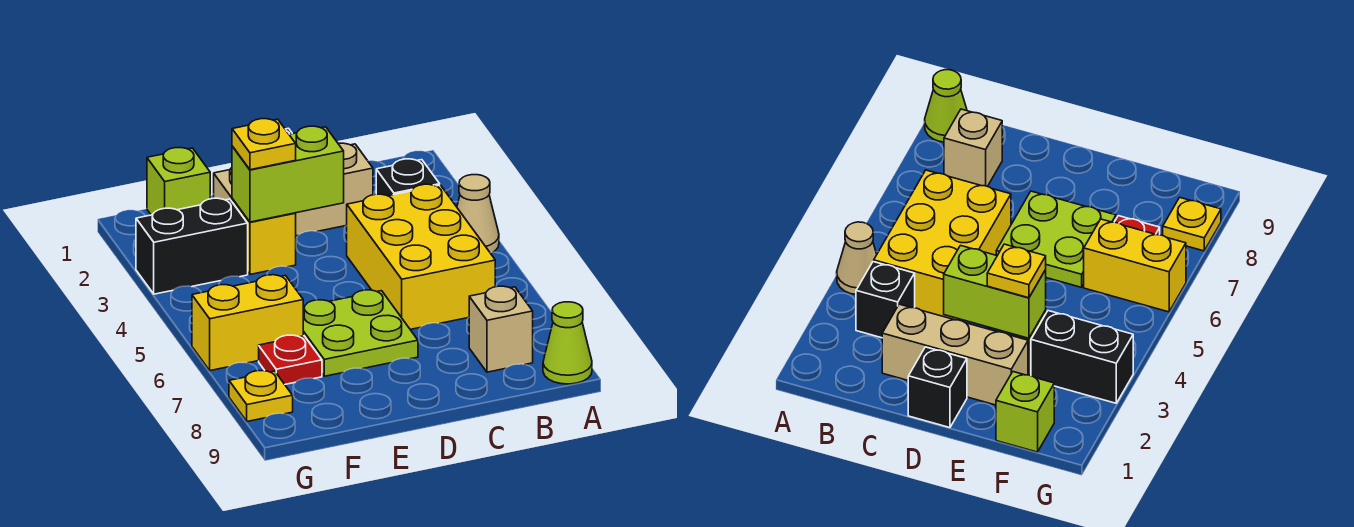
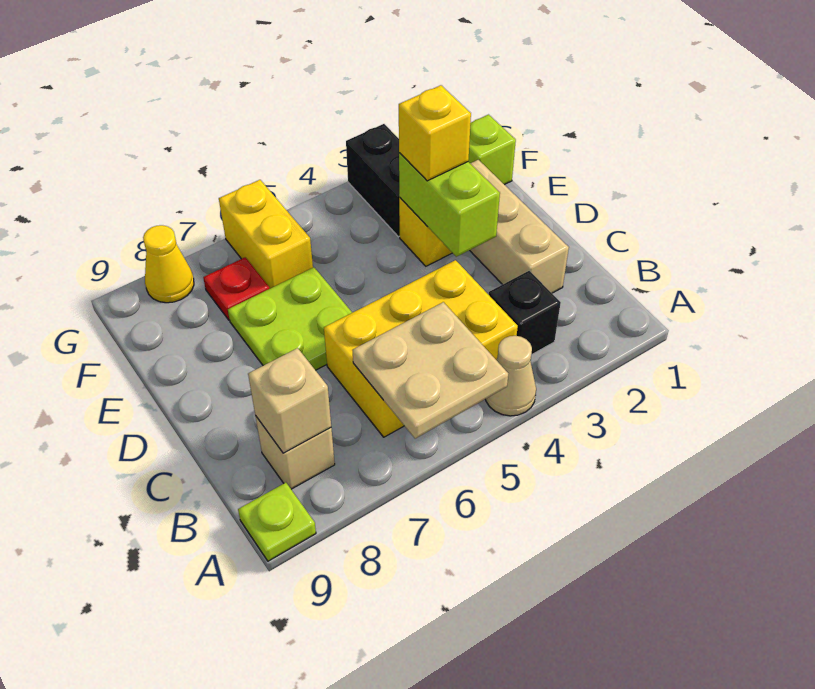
none -> tan 2x2 plate [352,302,508,439]
lime 1x1 cone [543,302,592,384] -> lime 1x1 plate [238,483,316,561]
none -> tan 1x1 brick [248,348,331,453]
black 1x1 brick [908,347,967,428] -> none
yellow 1x1 plate [232,119,296,170] -> yellow 1x1 brick [399,85,471,181]
yellow 1x1 plate [229,371,293,421] -> yellow 1x1 cone [143,225,194,303]

